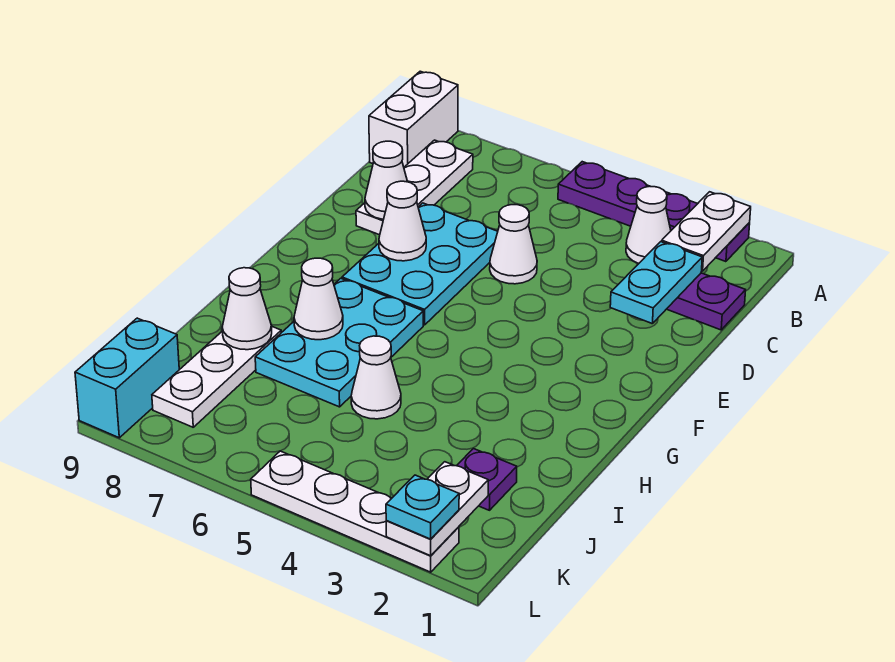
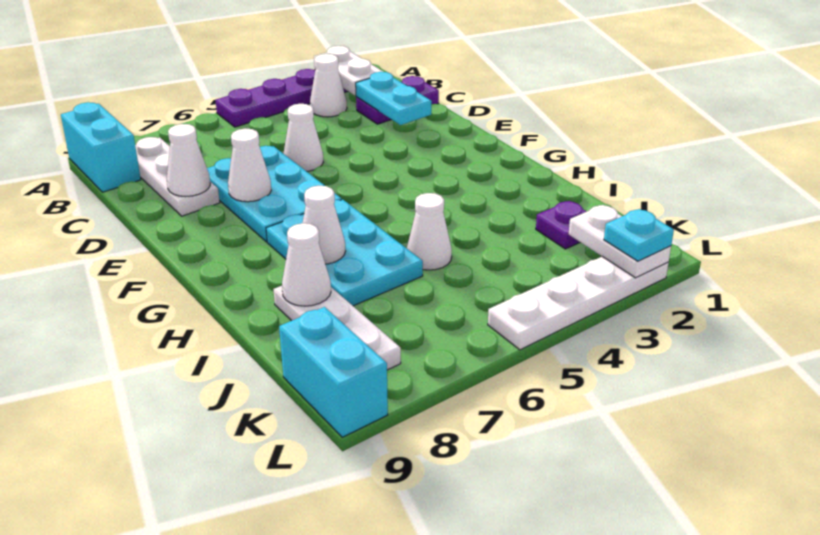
white 1x2 brick [369,71,458,167] -> cyan 1x2 brick [61,102,141,192]

